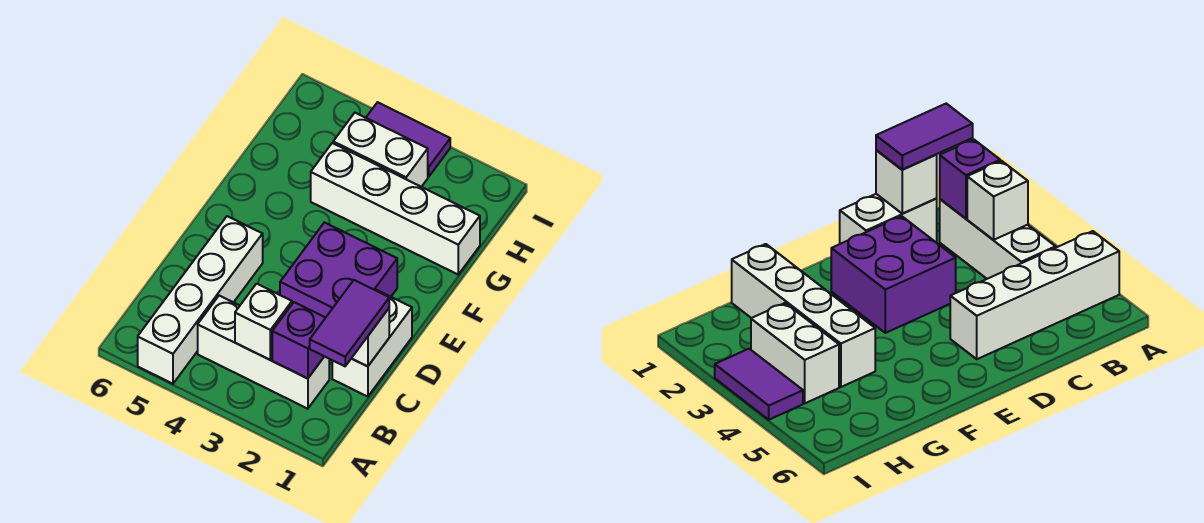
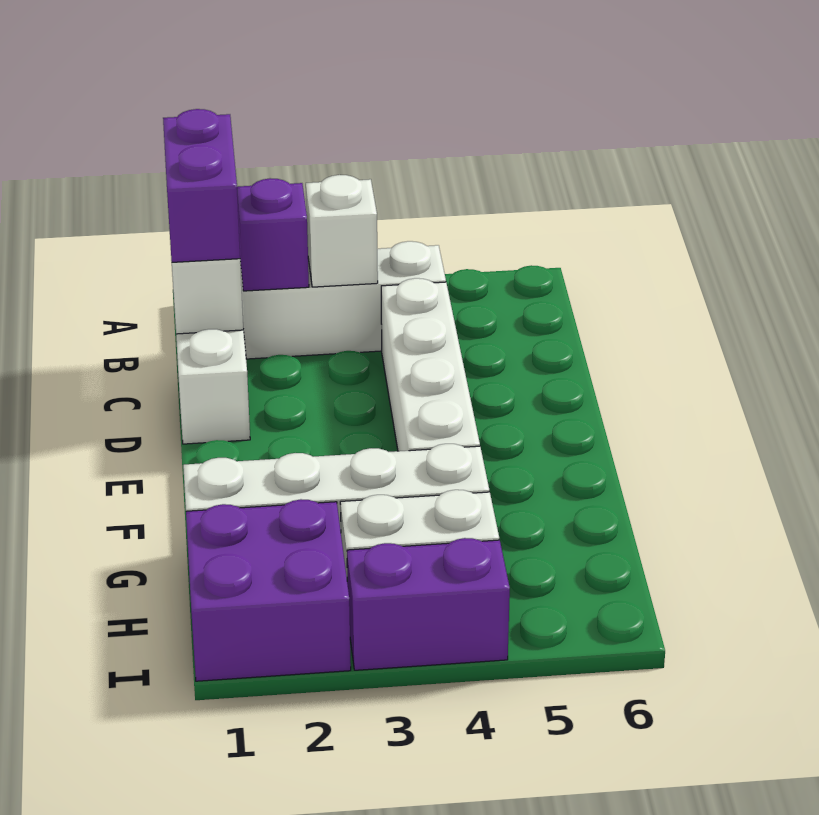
white 1x4 brick [138,216,263,384] -> white 1x4 brick moved to [381,278,480,451]
purple 1x2 tile [310,280,389,366] -> purple 1x2 brick [163,109,240,262]
purple 2x2 brick [280,222,397,318] -> purple 2x2 brick moved to [186,499,351,681]
purple 1x2 tile [366,102,450,177] -> purple 1x2 brick [347,538,510,670]

